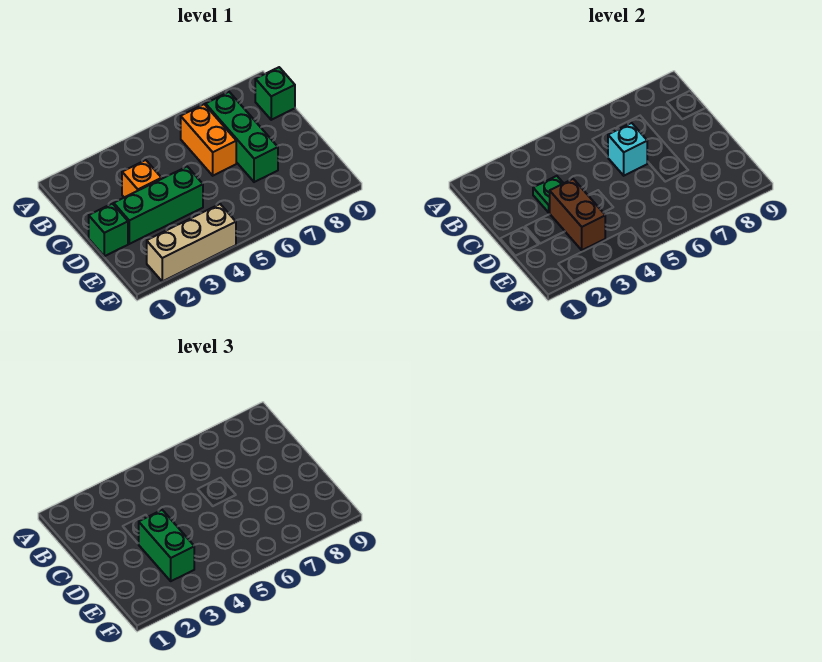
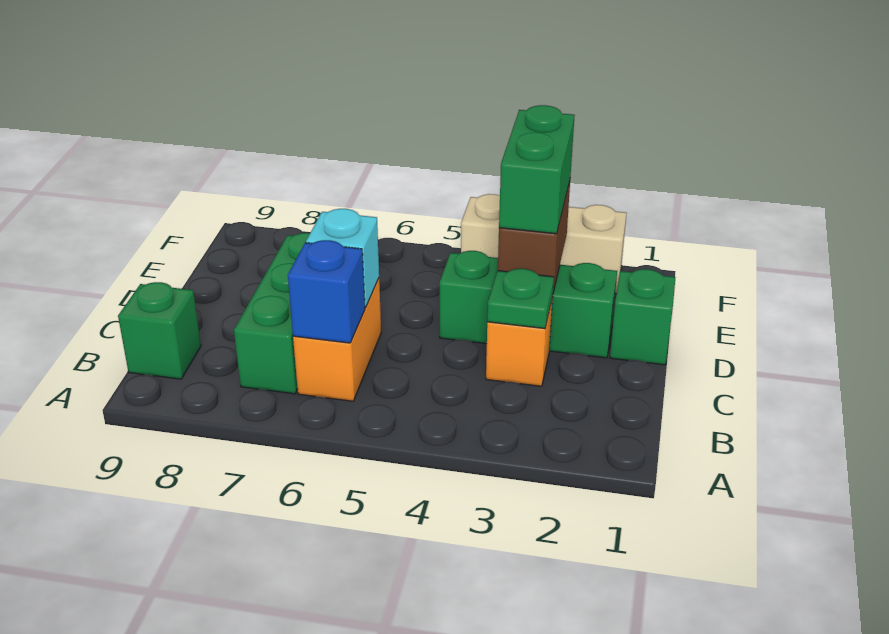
none -> blue 1x1 brick [288,240,365,343]

